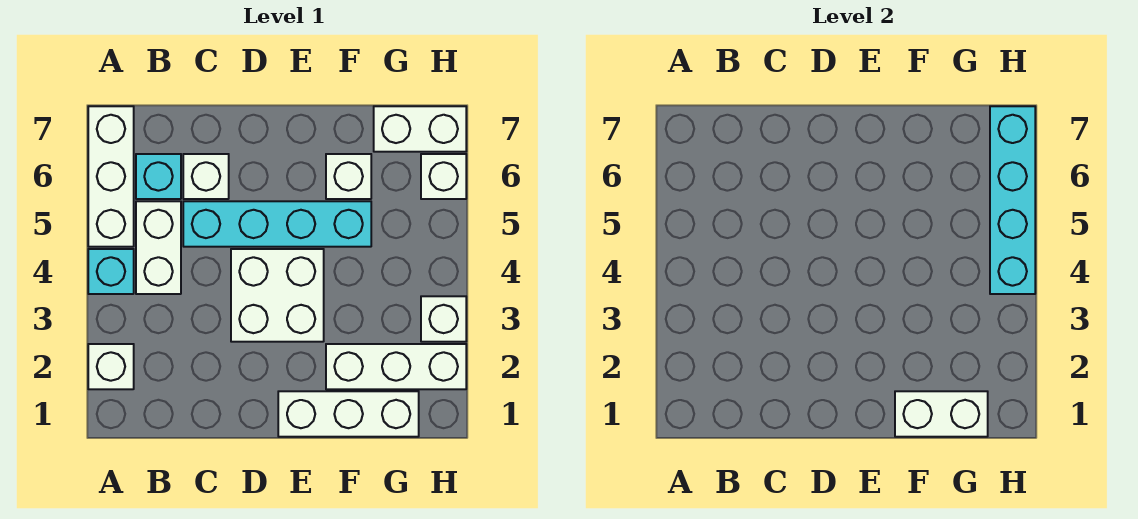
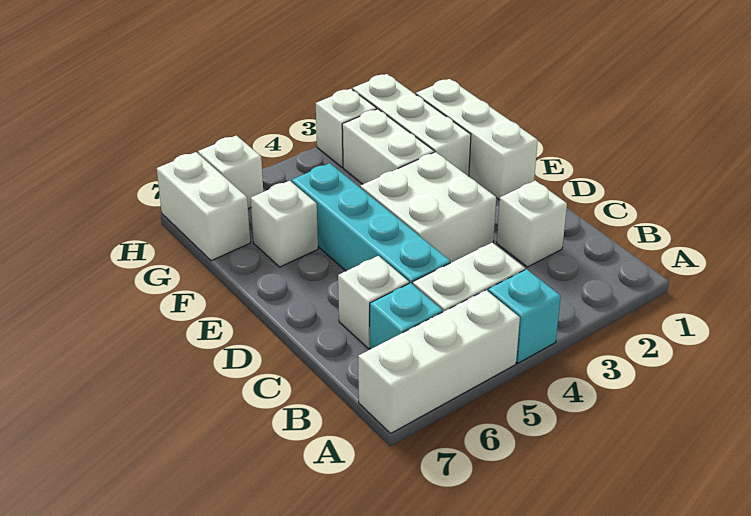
white 1x1 brick [88,344,134,389] -> white 1x1 brick moved to [497,180,567,267]
white 1x2 brick [895,391,988,437] -> white 1x2 brick moved to [342,109,434,184]
cyan 1x4 brick [990,106,1035,294] -> none

